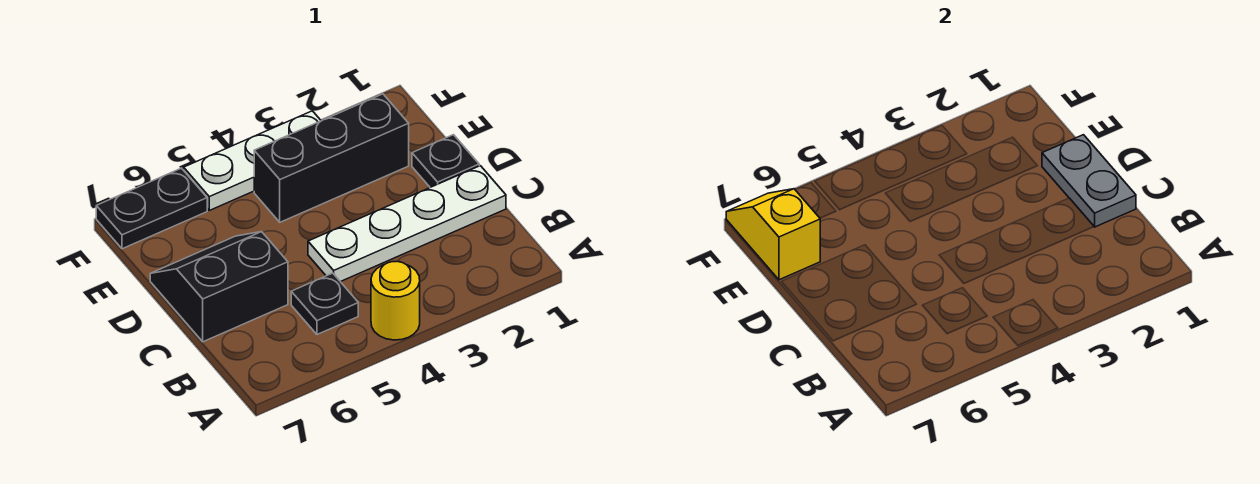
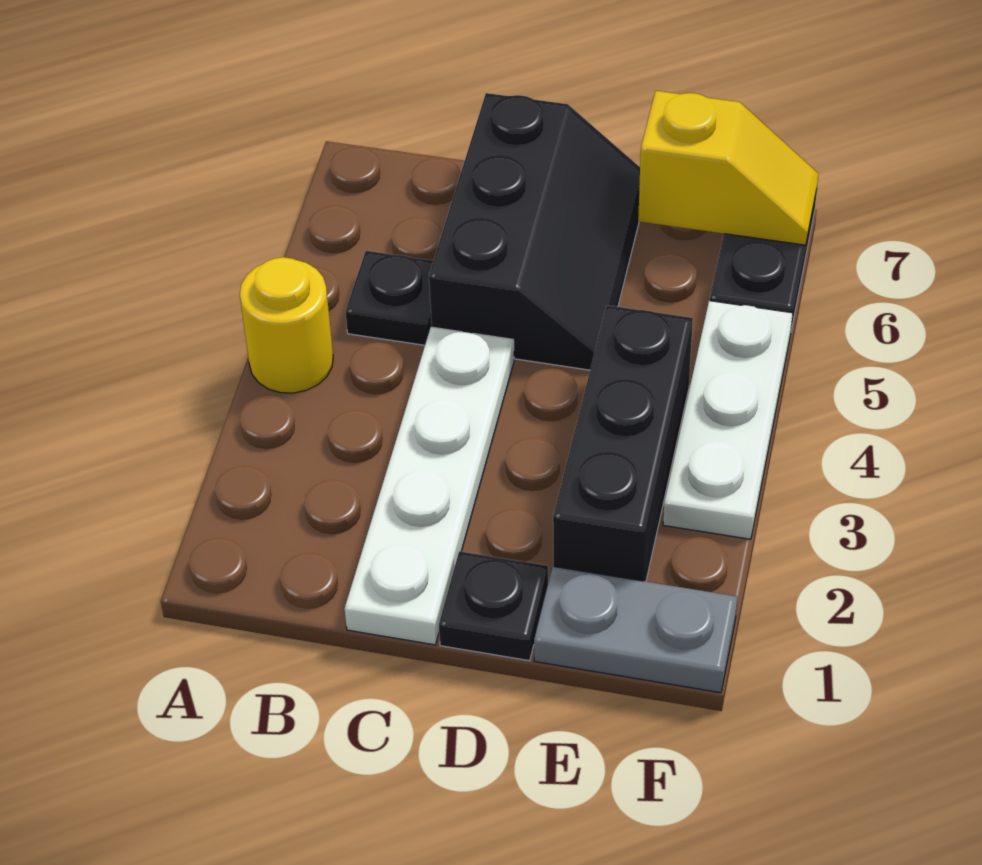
grey 1x2 plate [1042,135,1136,227] -> grey 1x2 plate moved to [534,567,738,693]
black 2x2 slope [150,232,288,342] -> black 2x3 slope [429,93,640,370]

